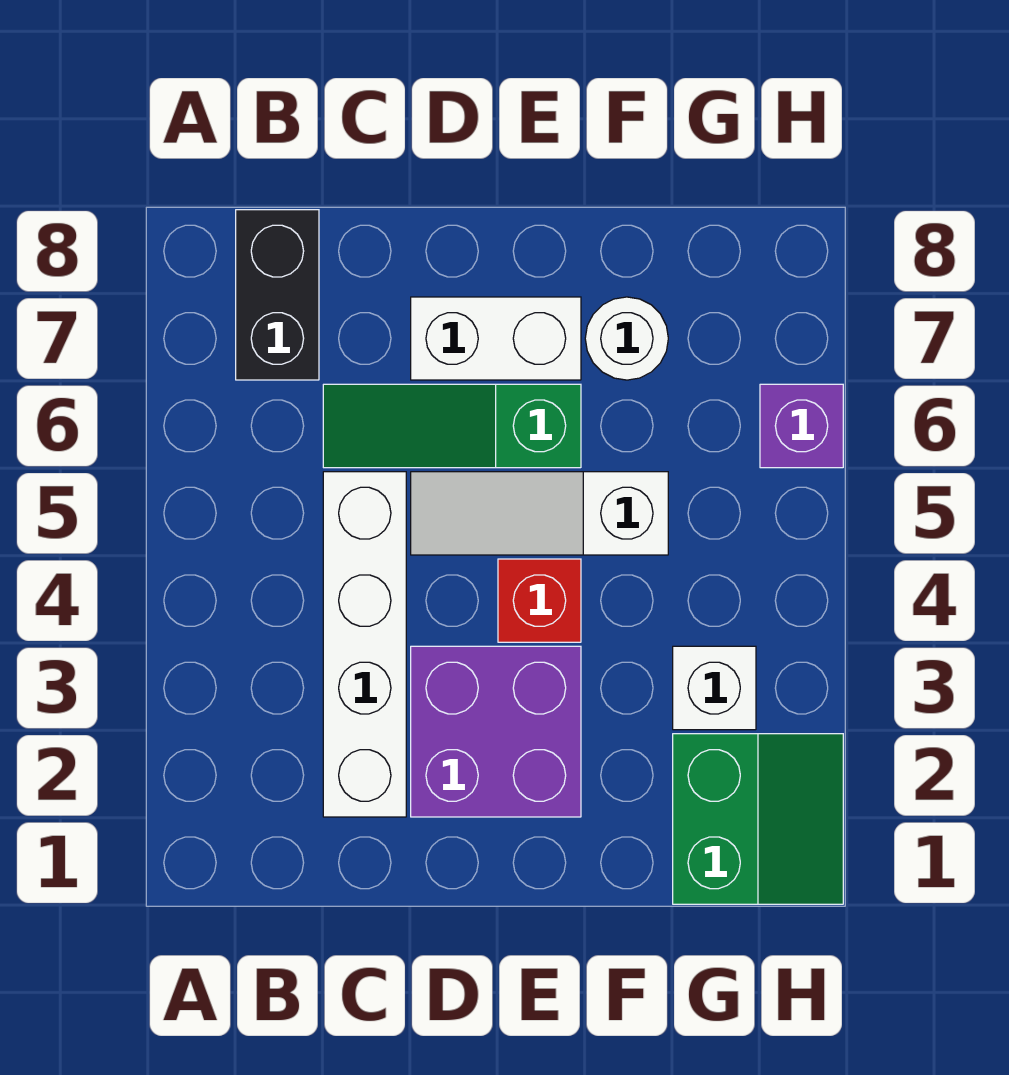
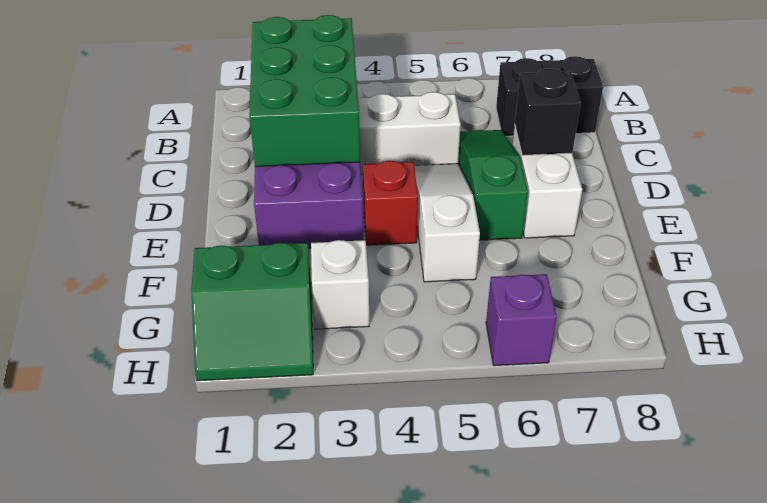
none -> green 2x3 brick [249,15,360,167]
none -> black 1x1 brick [515,69,581,155]
white 1x1 round brick [585,297,668,380] -> none

